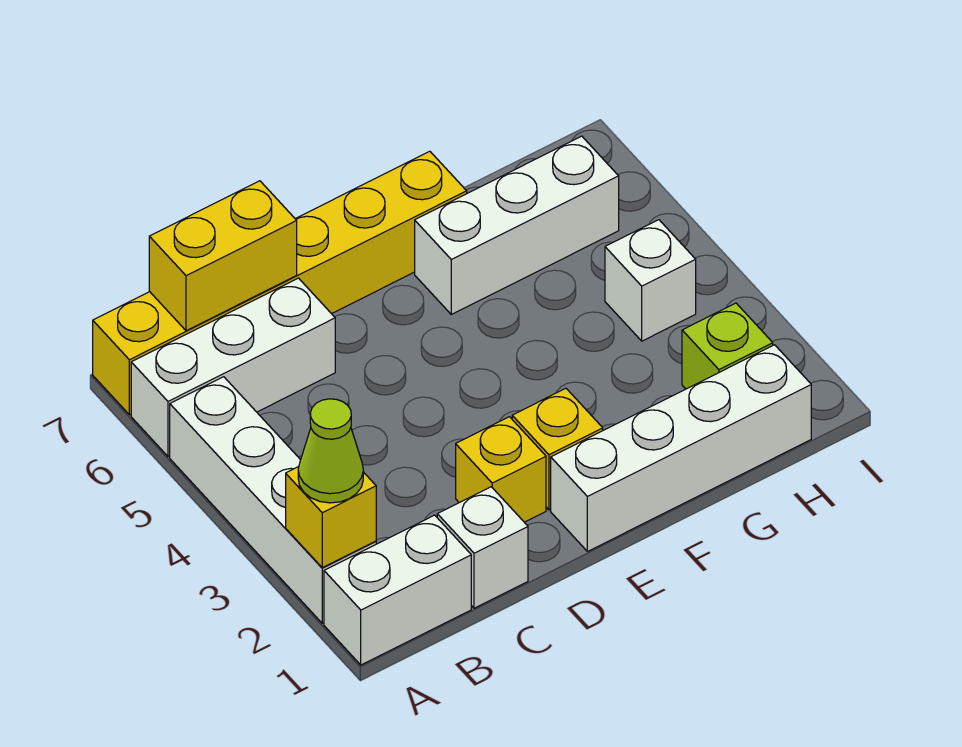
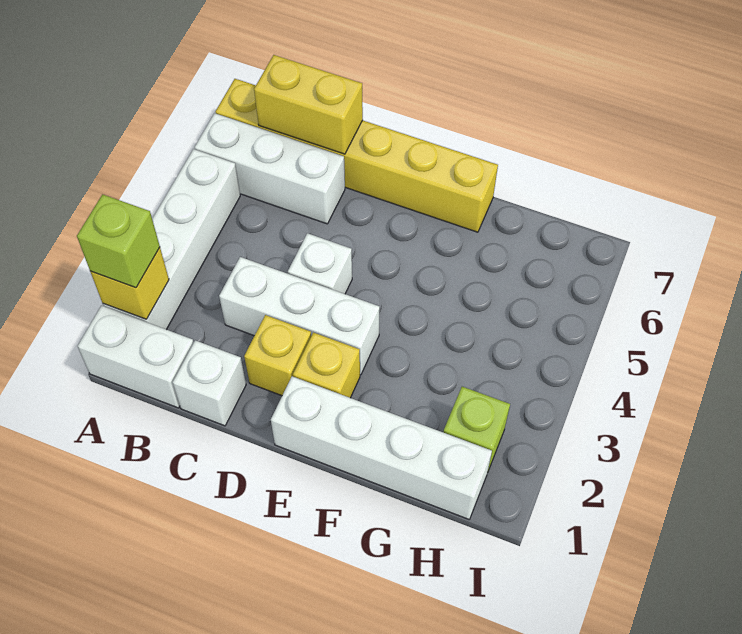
lime 1x1 cone [298,399,363,503] -> lime 1x1 brick [77,194,160,288]
white 1x3 brick [415,136,619,314] -> white 1x3 brick moved to [219,257,380,375]
white 1x1 brick [605,220,696,341] -> white 1x1 brick moved to [288,233,352,294]

